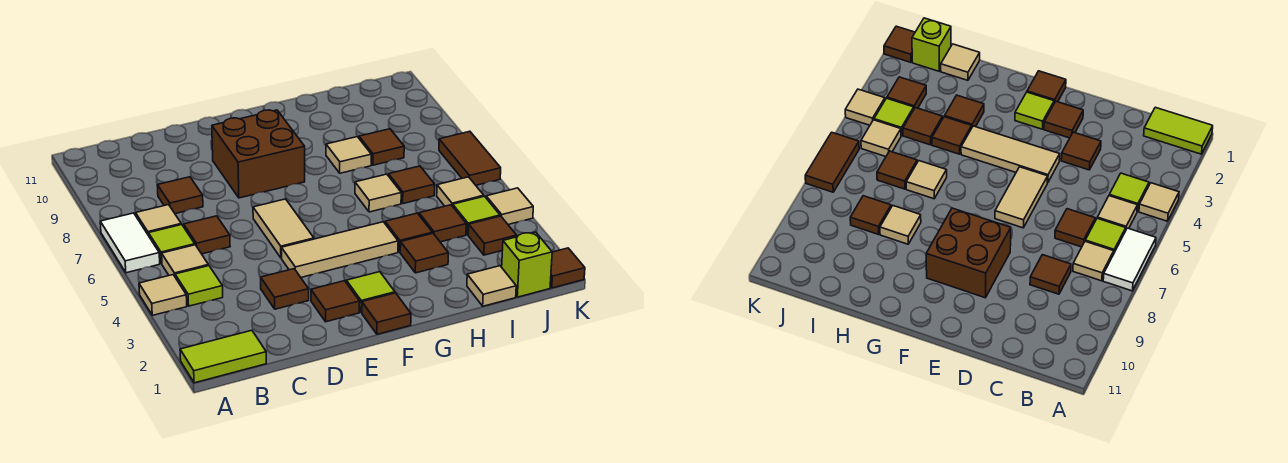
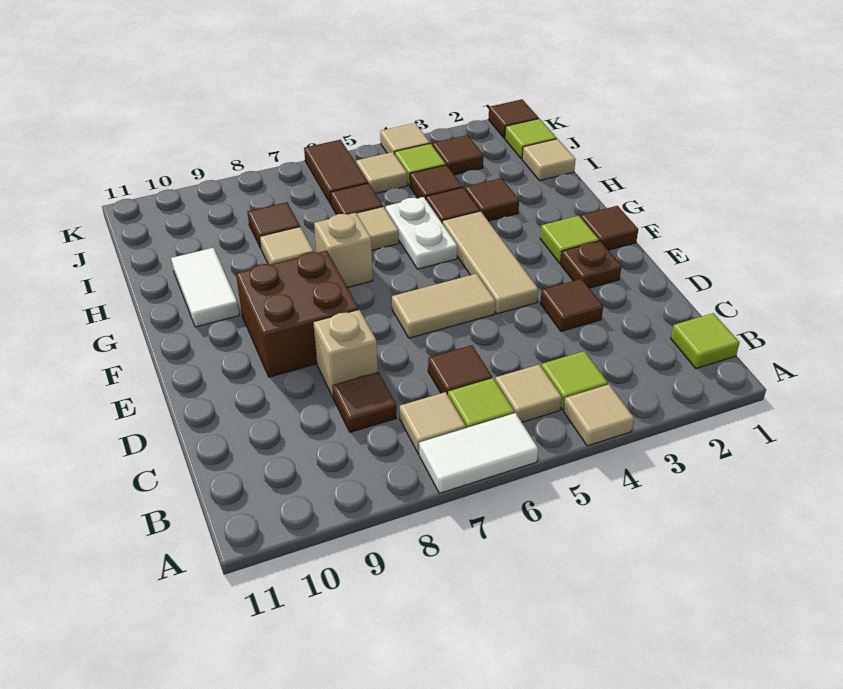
lime 1x2 tile [180,330,266,383] -> lime 1x1 tile [671,313,740,369]
none -> tan 1x1 brick [313,310,378,397]
brown 1x1 tile [311,281,360,322] -> brown 1x1 plate [560,241,622,288]
none -> white 1x2 plate [386,197,457,269]
none -> tan 1x1 brick [314,213,373,287]
none -> white 1x2 tile [171,248,239,327]
lime 1x1 brick [502,232,552,297] -> lime 1x1 tile [505,119,557,159]
brown 1x2 tile [439,131,501,185] -> brown 1x2 tile turned to [304,140,368,204]

